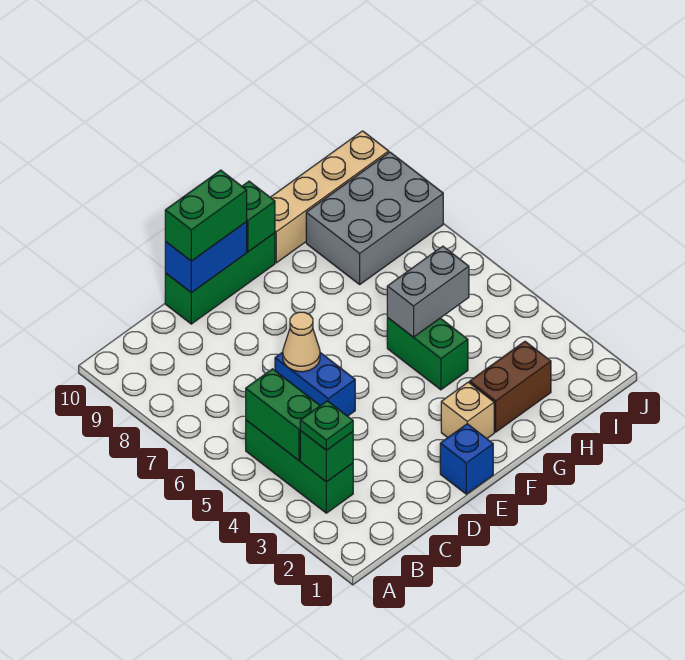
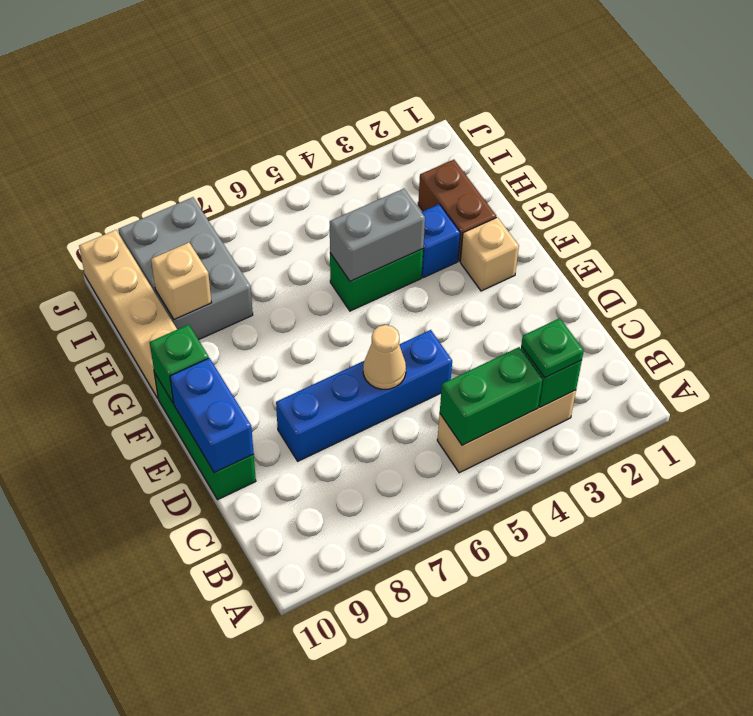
green 1x3 brick [246,420,353,513] -> tan 1x3 brick [437,390,576,473]
blue 1x2 brick [275,352,355,416] -> blue 1x4 brick [276,330,452,461]
green 1x2 brick [165,170,247,261] -> none
blue 1x1 brick [440,424,493,494] -> blue 1x1 brick moved to [422,204,460,278]
grey 1x2 brick [387,246,469,337] -> grey 1x2 brick turned to [330,189,425,281]
none -> tan 1x1 brick [151,243,211,320]

